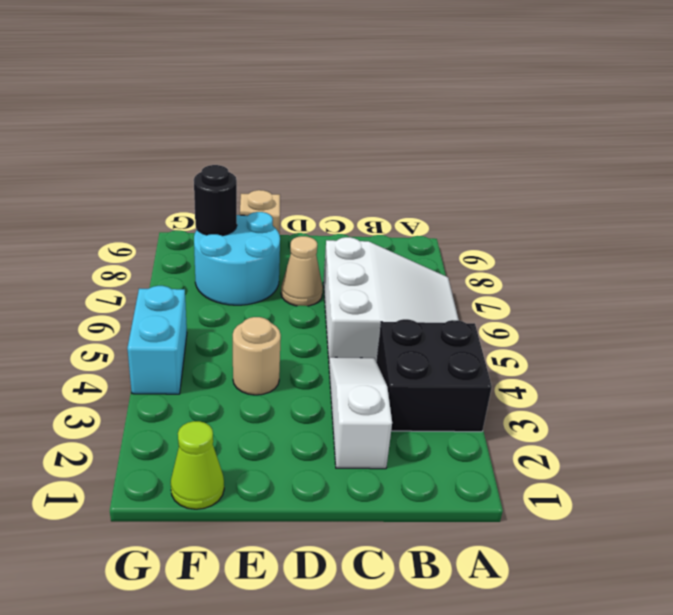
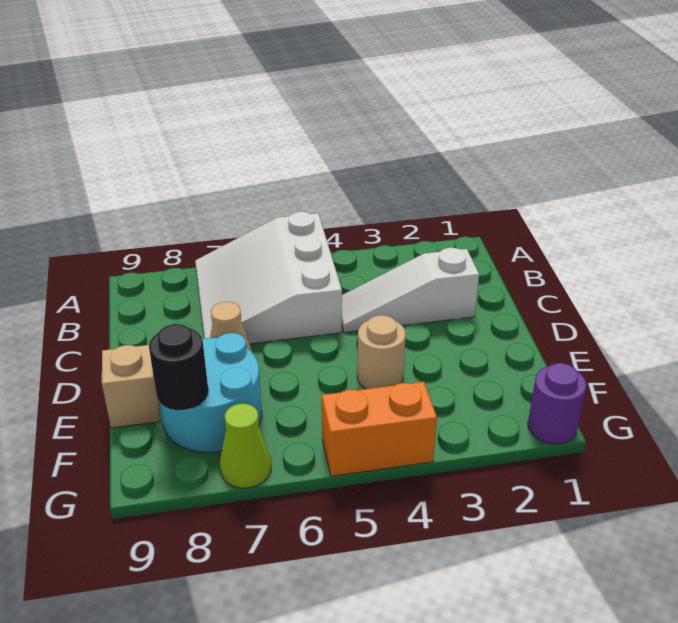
black 2x2 brick [376,319,492,432] -> none
white 3x3 slope [323,237,459,361] -> white 3x3 slope turned to [195,212,342,344]
lime 1x1 cone [171,421,224,509] -> lime 1x1 cone moved to [220,404,271,488]
none -> purple 1x1 round brick [528,363,587,444]
cyan 1x2 brick [127,286,187,394] -> orange 1x2 brick [322,382,437,476]

